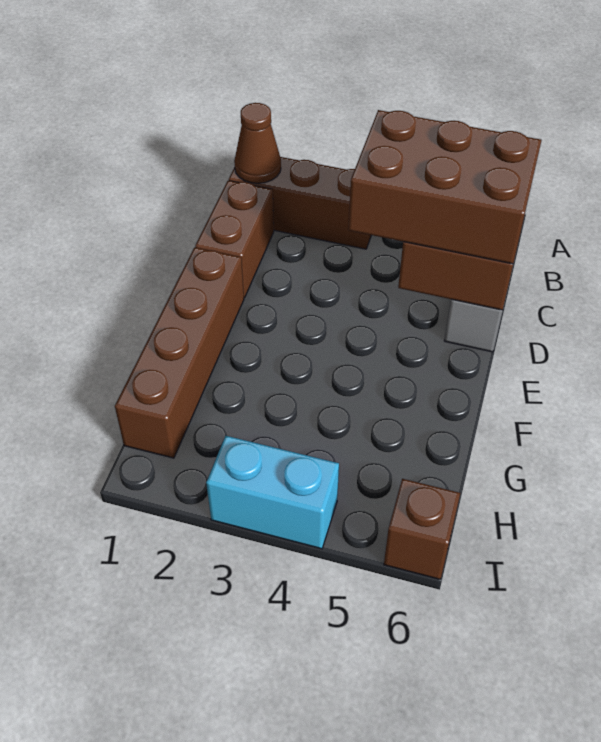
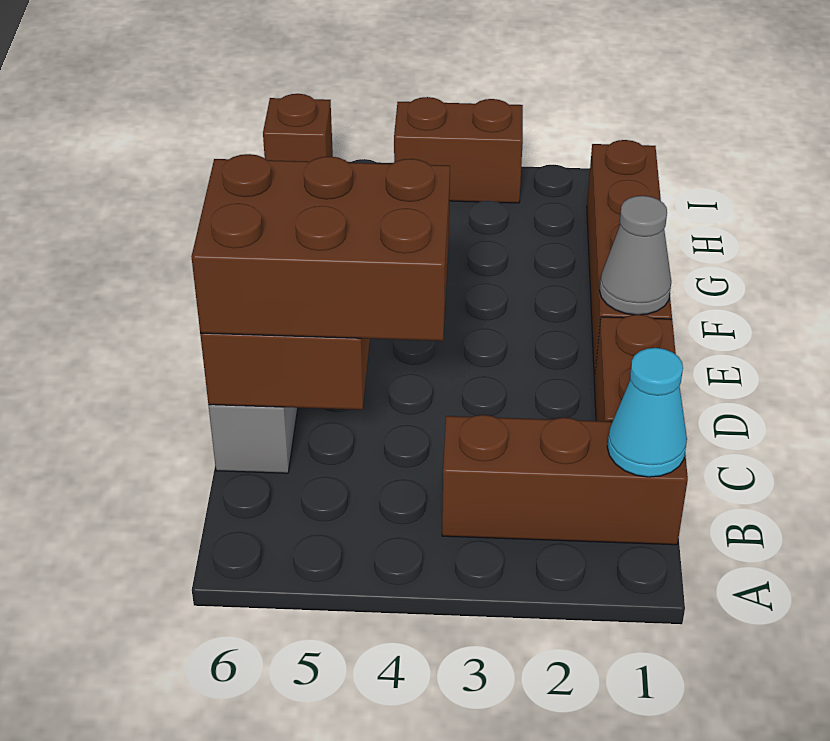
brown 1x1 cone [234,103,281,183] -> cyan 1x1 cone [607,348,687,477]
none -> grey 1x1 cone [600,196,671,315]
cyan 1x2 brick [206,436,339,549] -> brown 1x2 brick [394,97,523,203]

